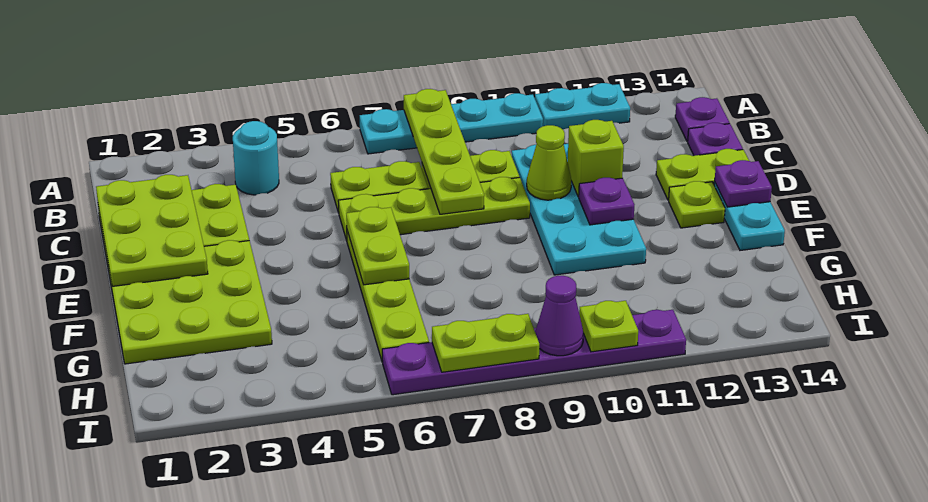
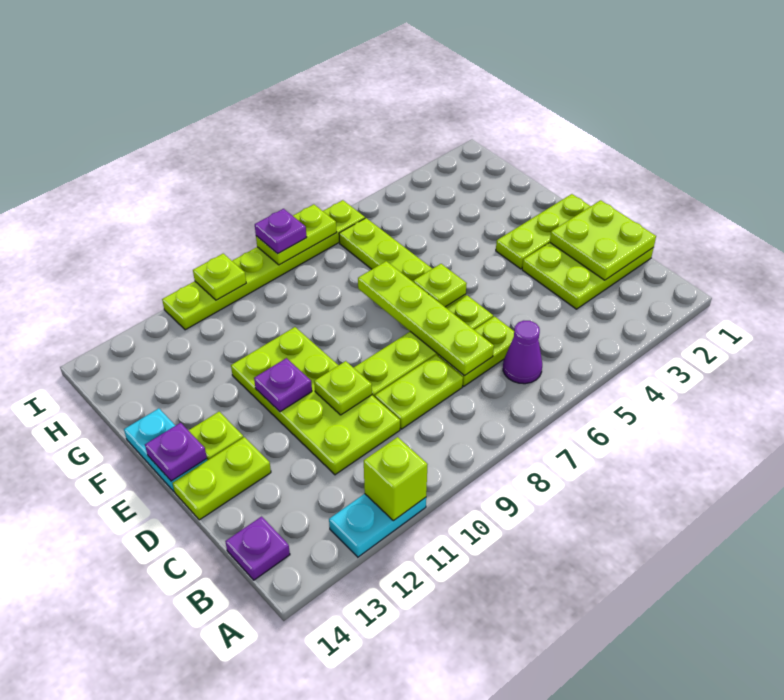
cyan 1x4 plate [360,93,543,154] -> none
lime 1x4 plate [404,89,484,214] -> lime 1x4 plate moved to [358,261,494,376]
cyan 1x1 round brick [233,121,279,195] -> none
lime 2x3 plate [96,175,208,286] -> lime 2x2 plate [550,200,656,280]
cyan 2x4 plate [512,144,646,275] -> lime 2x4 plate [231,327,400,475]
purple 1x1 plate [688,123,743,156] -> purple 1x1 plate moved to [255,209,307,254]
lime 1x1 cone [527,125,571,200] -> lime 1x1 plate [314,361,372,415]
lime 1x1 brick [568,120,624,197] -> lime 1x1 brick moved to [364,437,428,521]
lime 3x3 plate [108,240,272,364] -> lime 1x3 plate [496,194,591,269]
lime 1x2 plate [346,207,409,285] -> lime 1x1 plate [413,264,467,307]
purple 1x6 plate [382,310,686,395] -> lime 1x6 plate [162,200,365,330]
purple 1x1 cone [535,276,584,356] -> purple 1x1 cone moved to [503,321,542,384]

